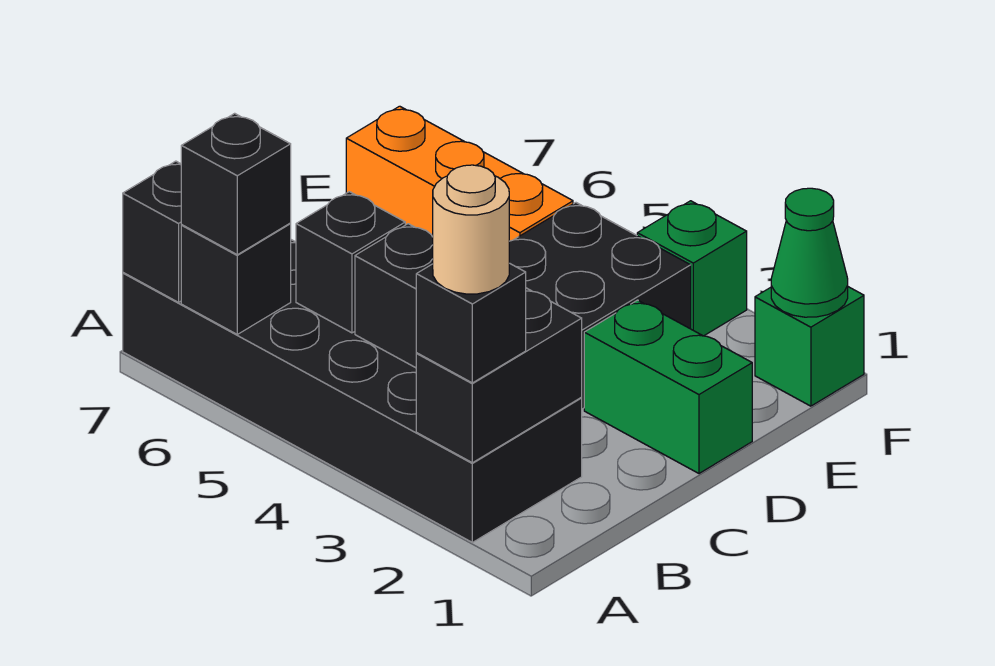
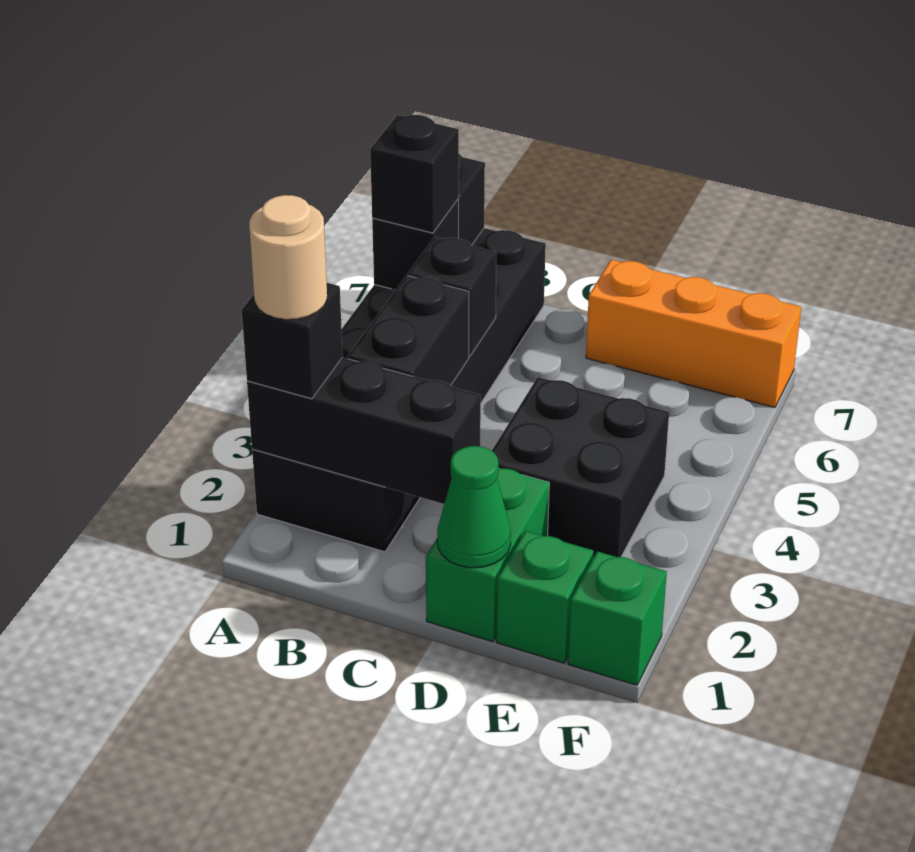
black 1x2 brick [416,288,582,463] -> black 1x3 brick [247,357,481,504]
orange 1x3 brick [346,106,573,241] -> orange 1x3 brick turned to [586,260,801,407]
green 1x1 cone [771,188,848,317] -> green 1x1 cone moved to [437,446,511,568]
green 1x1 brick [637,201,747,336] -> green 1x1 brick moved to [497,531,593,663]

